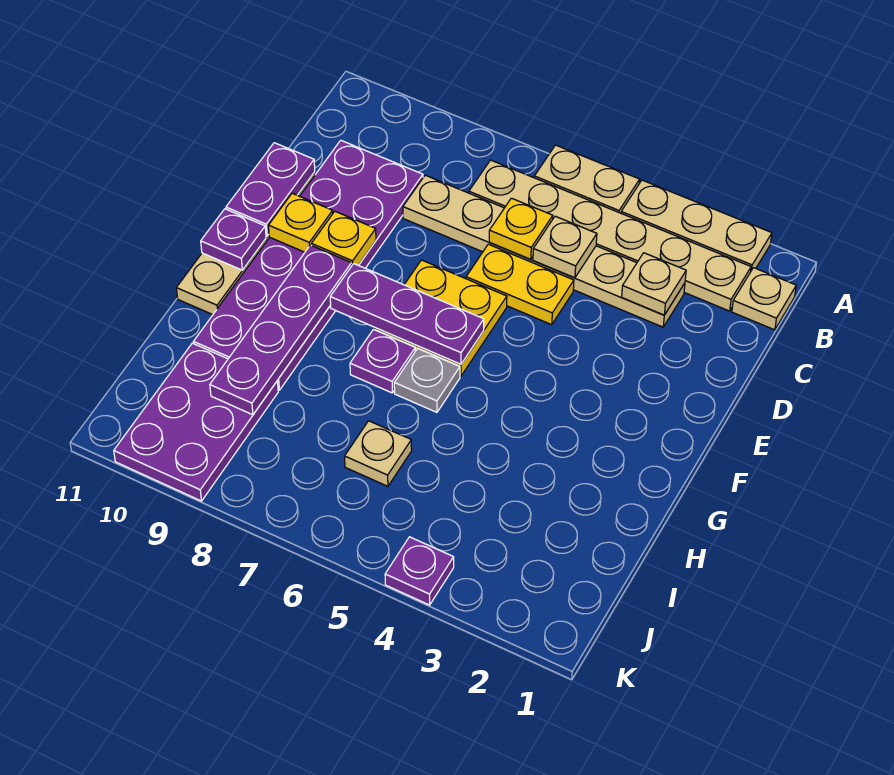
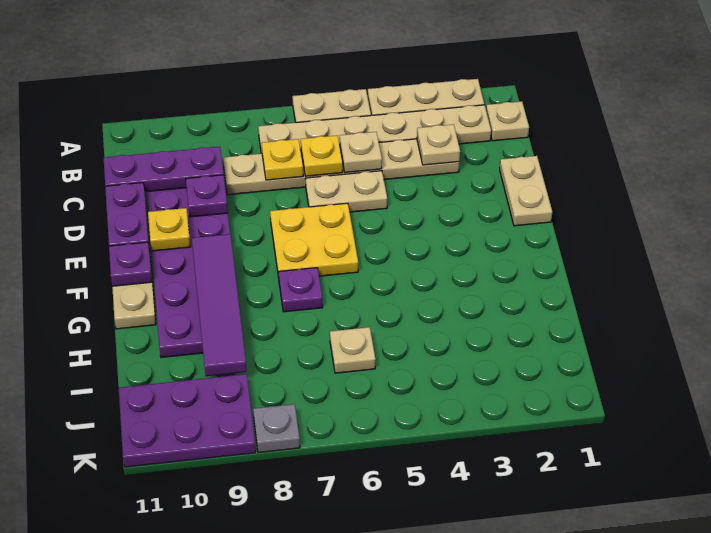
none -> tan 1x2 plate [500,156,552,226]
yellow 1x2 plate [466,244,574,325] -> tan 1x2 plate [305,171,387,212]
yellow 1x1 plate [311,212,376,265] -> yellow 1x1 plate moved to [262,139,303,180]
purple 1x3 plate [330,264,484,364] -> purple 1x3 plate moved to [104,147,224,192]
purple 1x4 plate [210,245,352,415] -> purple 1x4 tile [192,234,247,376]
grey 1x1 plate [394,349,460,412] -> grey 1x1 plate moved to [253,404,300,453]
purple 2x3 plate [114,343,278,501] -> purple 2x3 plate turned to [119,374,256,467]
purple 1x1 plate [385,537,454,605] -> purple 1x1 plate moved to [186,175,228,217]

